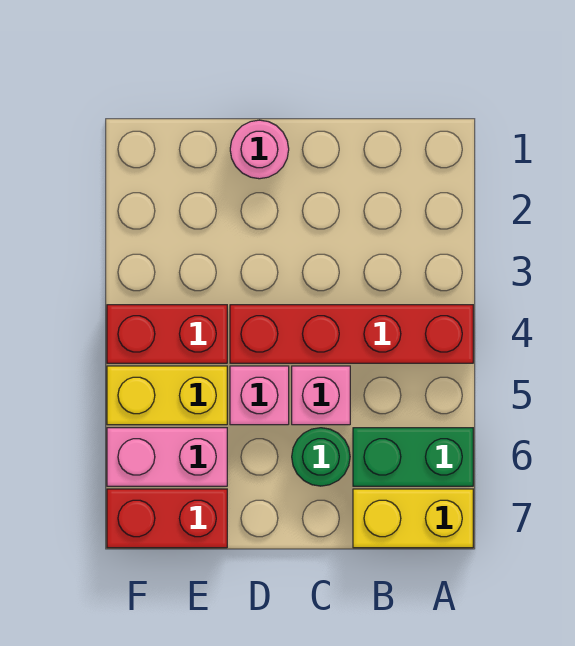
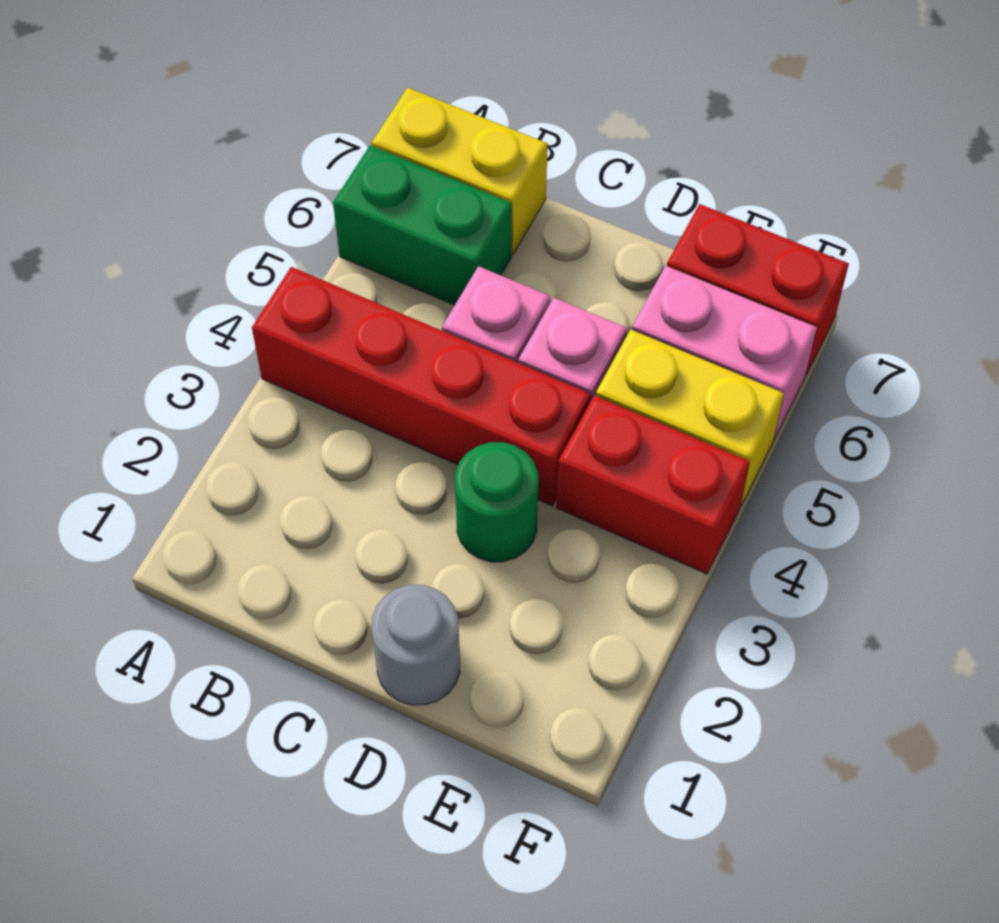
green 1x1 round brick [292,428,350,486] -> green 1x1 round brick moved to [455,442,538,562]
pink 1x1 round brick [230,120,289,179] -> grey 1x1 round brick [372,585,460,705]

